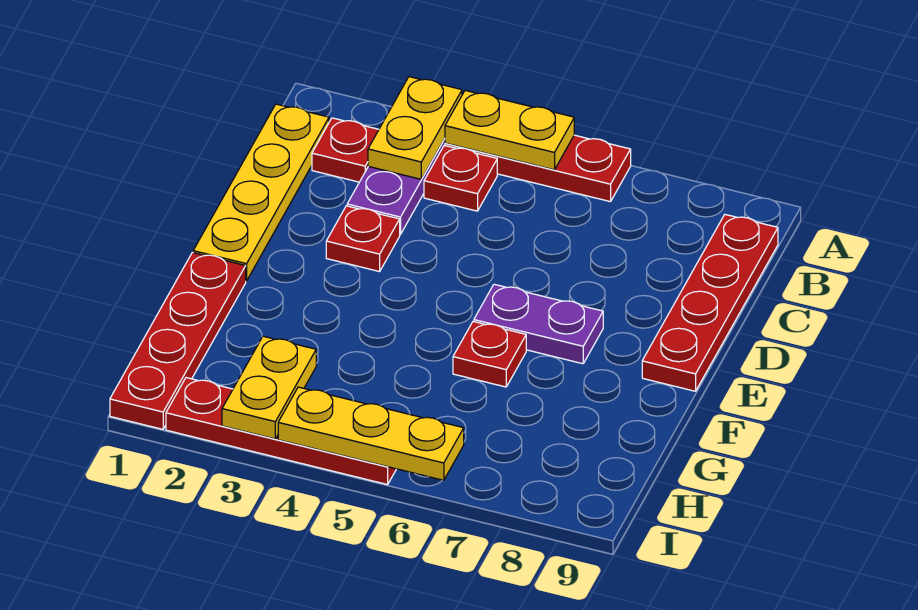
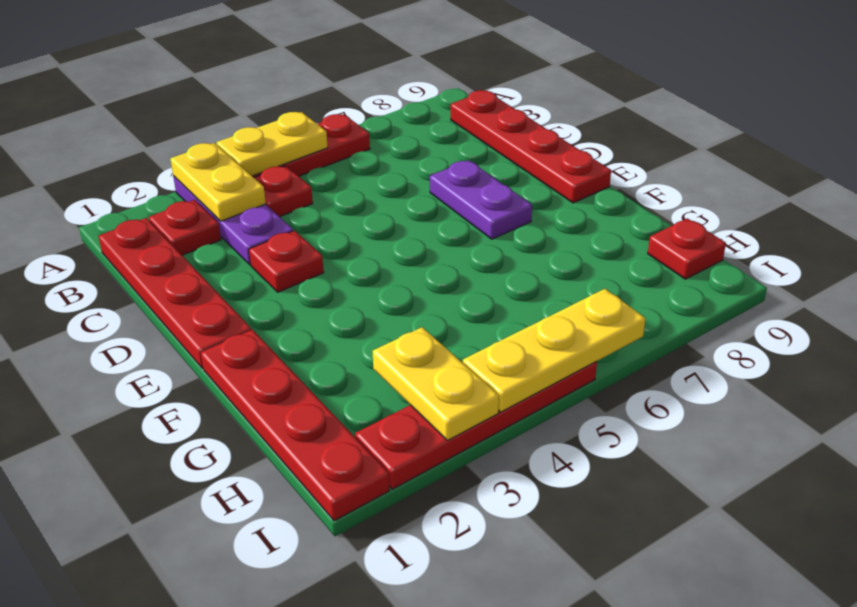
yellow 1x4 plate [193,104,329,281] -> red 1x4 plate [98,218,251,368]
purple 1x2 plate [474,284,603,364] -> purple 1x2 plate turned to [430,160,532,239]
red 1x1 plate [453,321,526,387] -> red 1x1 plate moved to [648,218,726,279]

